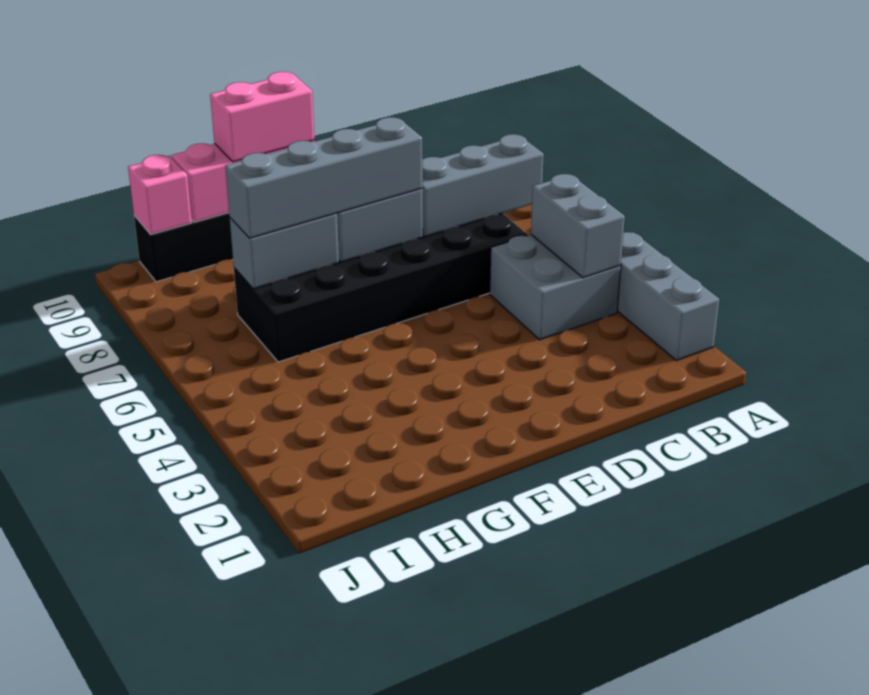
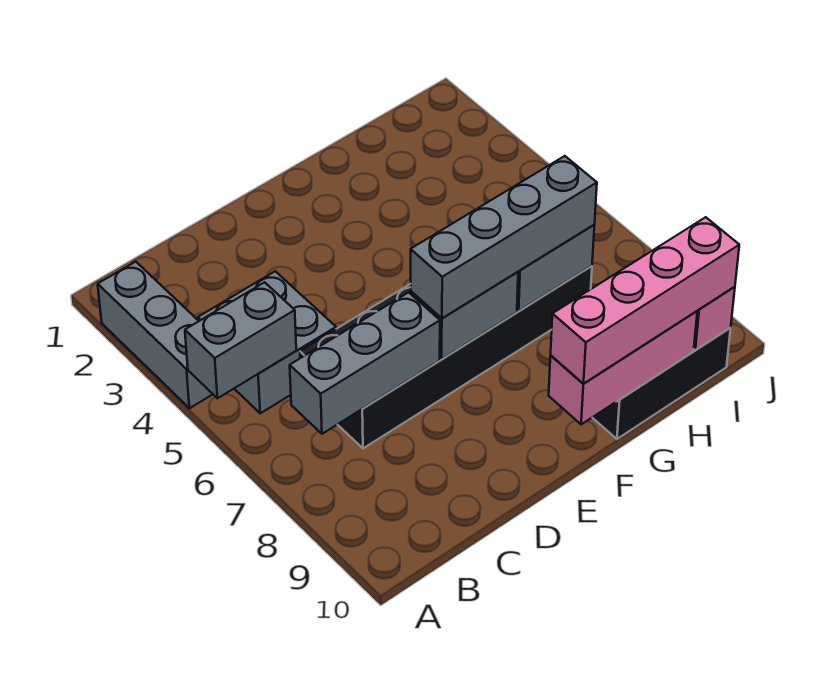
grey 1x2 brick [531,174,625,278] -> grey 1x2 brick turned to [185,282,296,398]
pink 1x2 brick [210,72,315,162] -> pink 1x4 brick [551,217,739,384]

